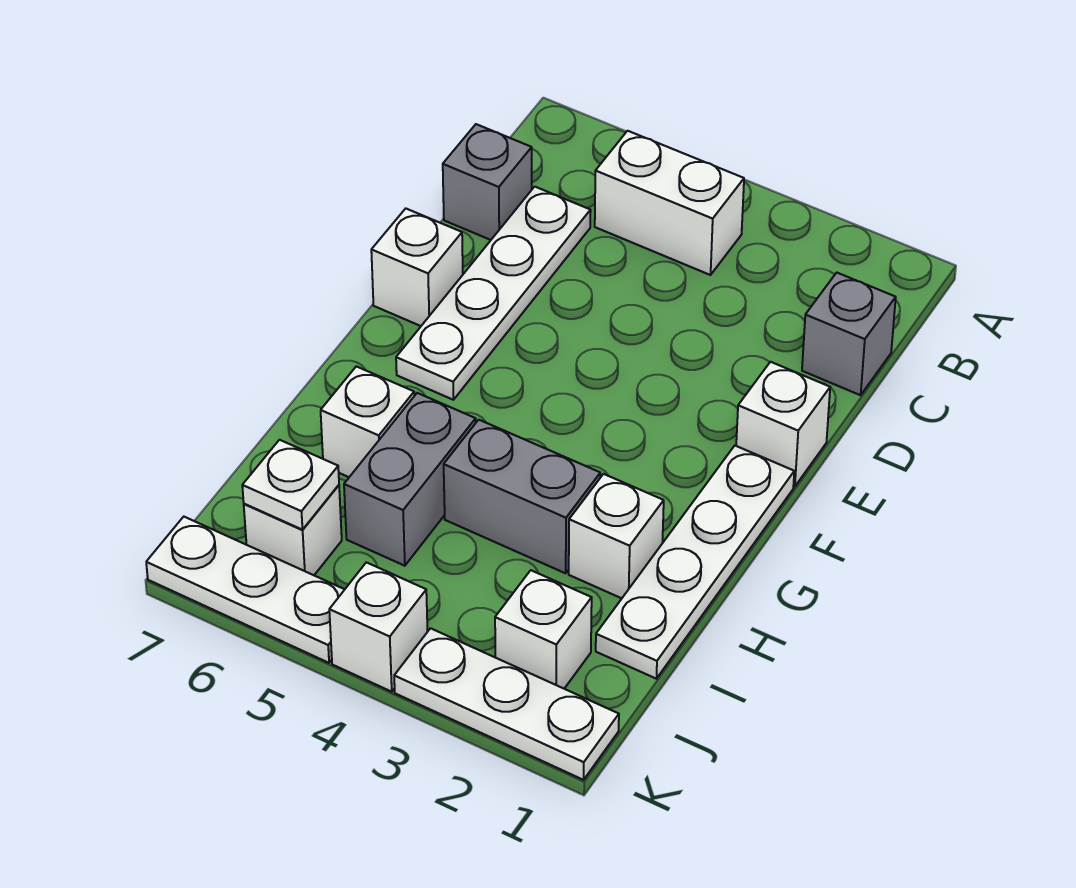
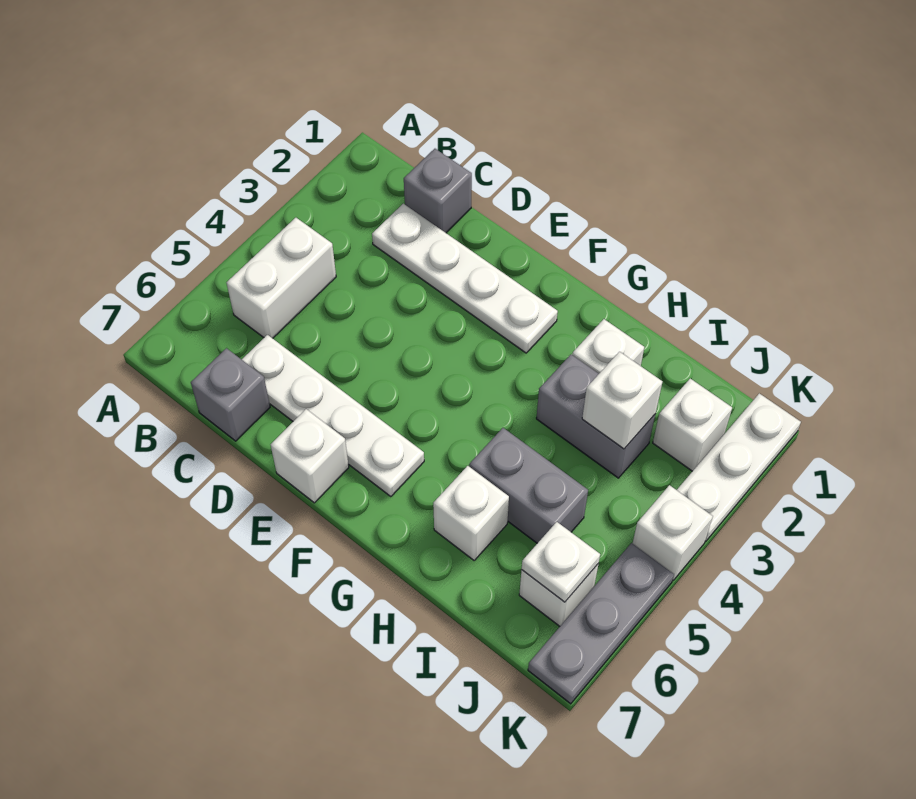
white 1x1 brick [736,362,830,487] -> white 1x1 brick moved to [582,352,663,449]
white 1x4 plate [596,446,794,679] -> white 1x4 plate moved to [372,204,558,353]
grey 1x2 brick [444,420,600,573] -> grey 1x2 brick turned to [536,354,655,478]
white 1x3 plate [146,517,345,663] -> grey 1x3 plate [528,543,674,704]

